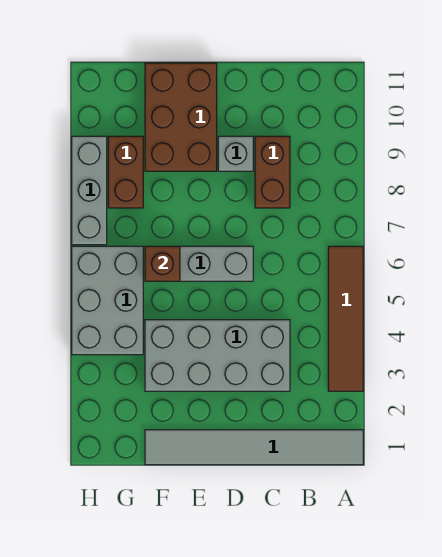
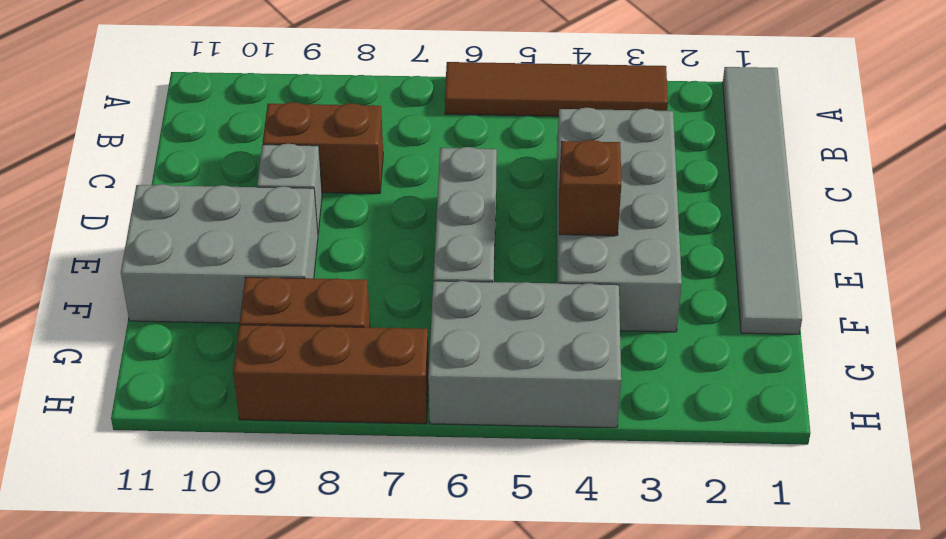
brown 2x3 brick [145,63,217,171] -> grey 2x3 brick [121,184,318,323]
brown 1x1 brick [145,246,180,281] -> brown 1x1 brick moved to [559,140,621,236]
grey 1x3 brick [72,136,107,245] -> brown 1x3 brick [233,325,429,424]

